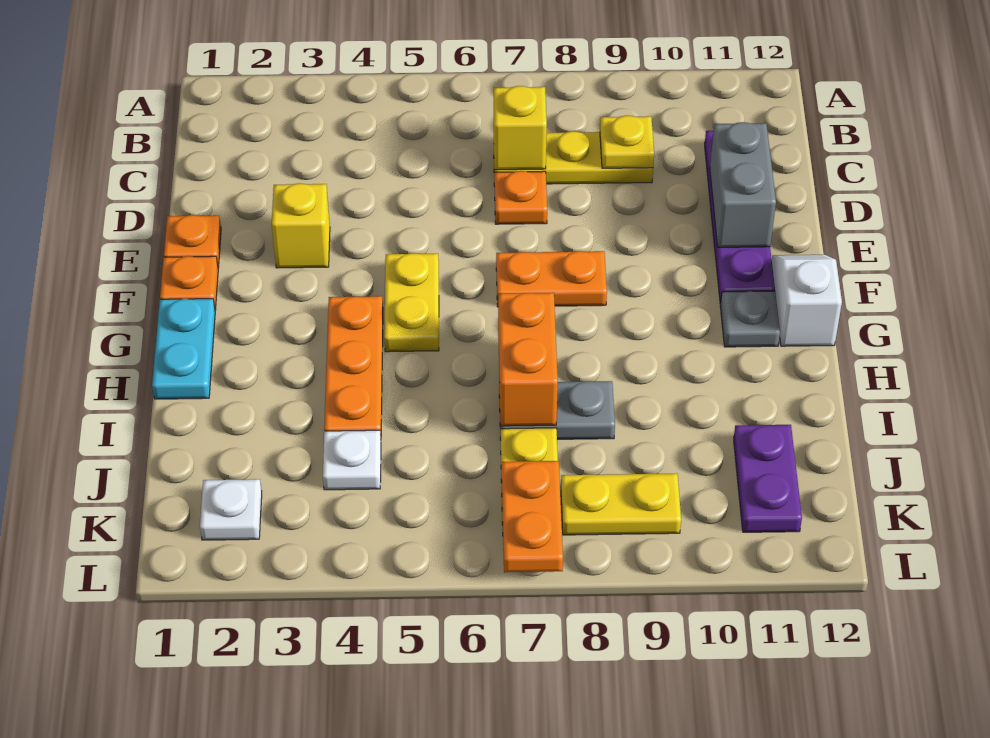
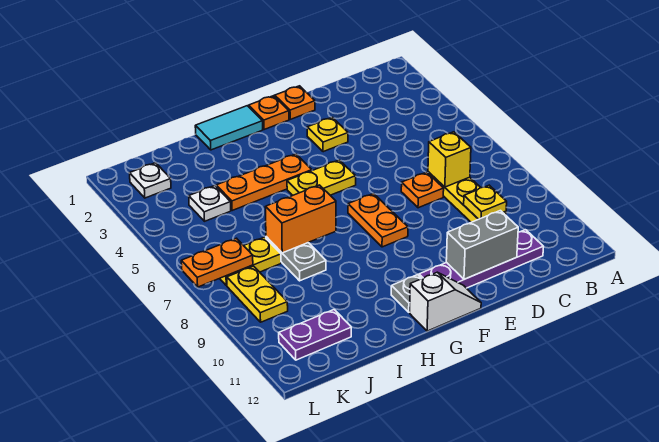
yellow 1x1 brick [272,183,330,268] -> yellow 1x1 plate [307,117,348,152]
cyan 1x2 plate [152,299,215,399] -> cyan 1x2 tile [195,106,263,150]

